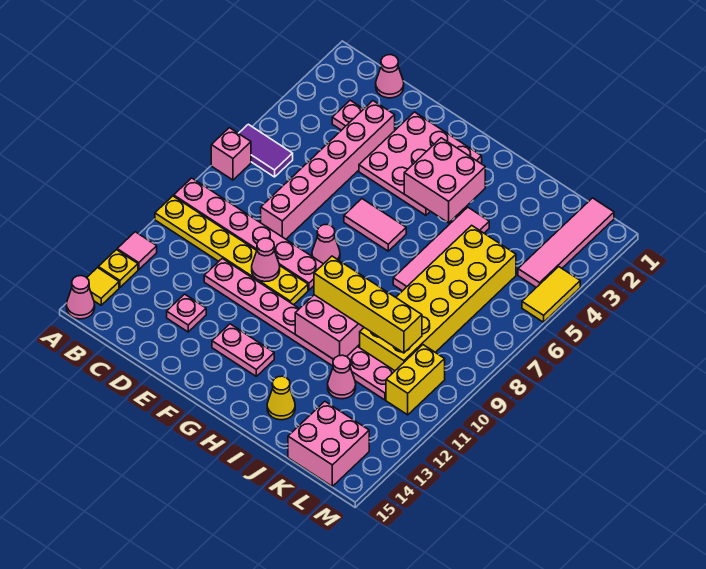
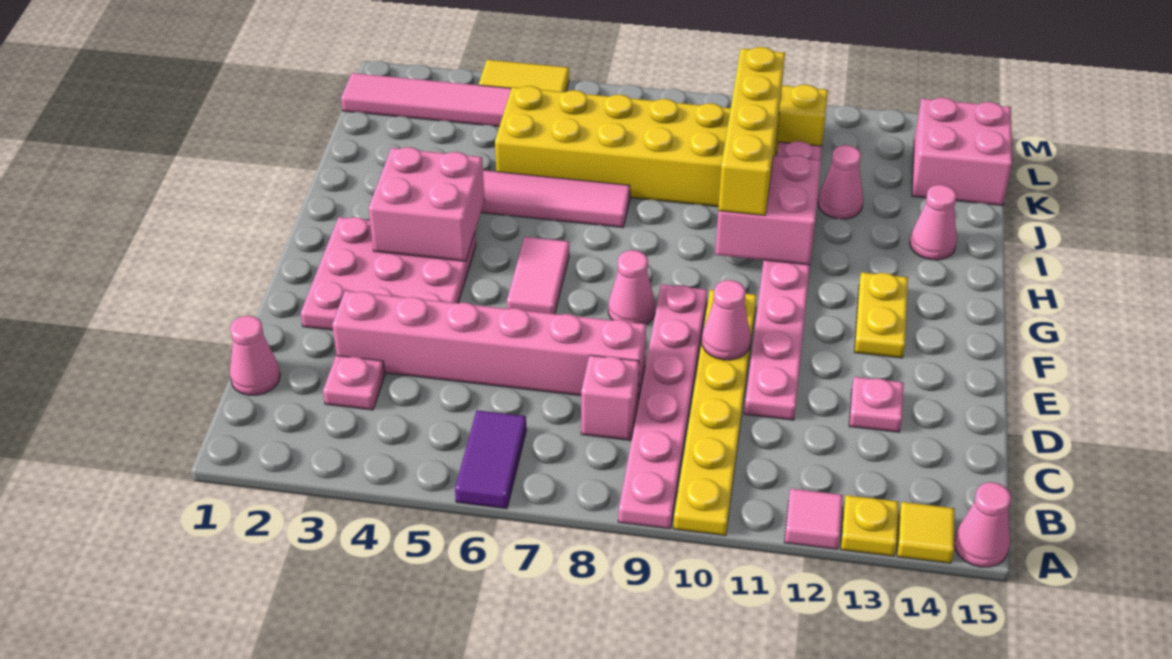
pink 1x1 brick [211,128,251,180] -> pink 1x1 brick moved to [581,355,639,440]
pink 1x2 plate [212,324,274,376] -> yellow 1x2 plate [854,272,908,358]
yellow 1x1 cone [267,376,295,420] -> pink 1x1 cone [910,185,957,260]

